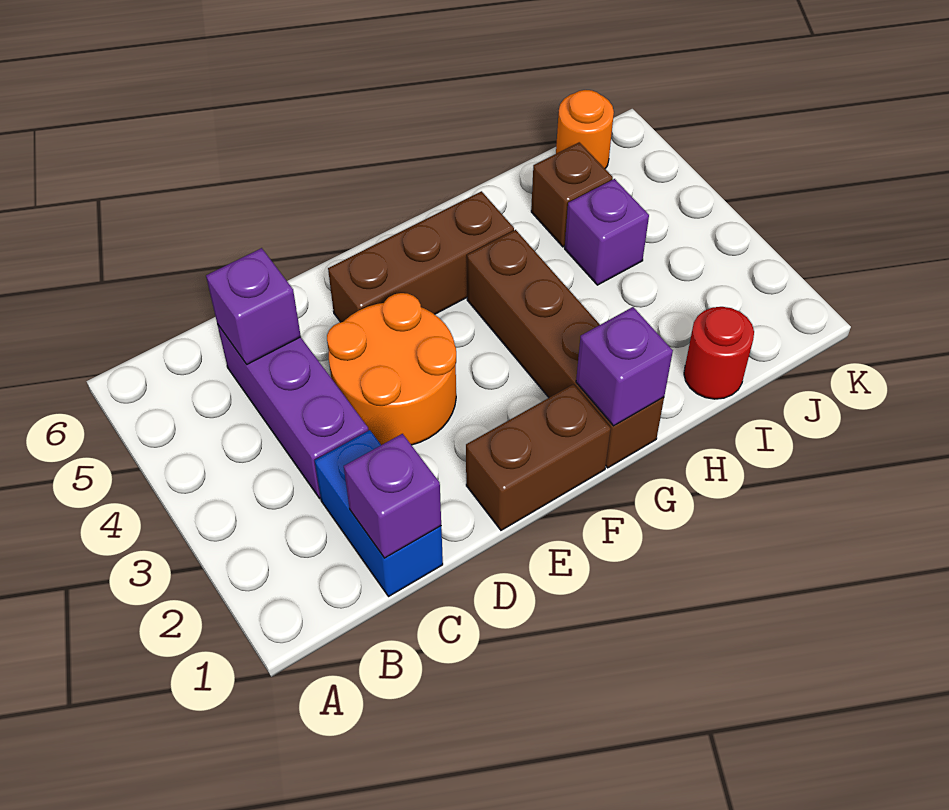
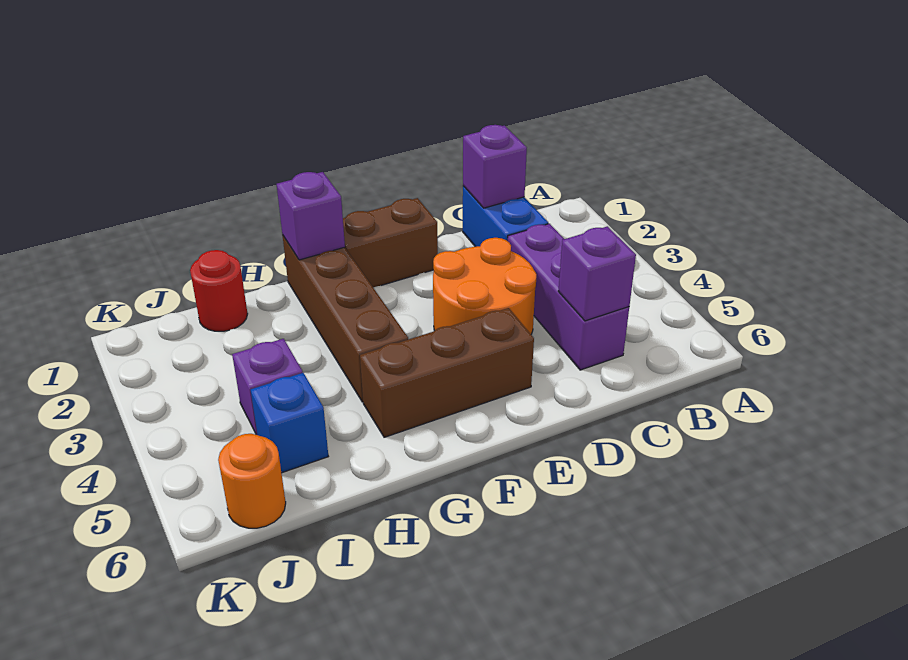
brown 1x1 brick [531,142,613,247] -> blue 1x1 brick [251,373,328,473]

